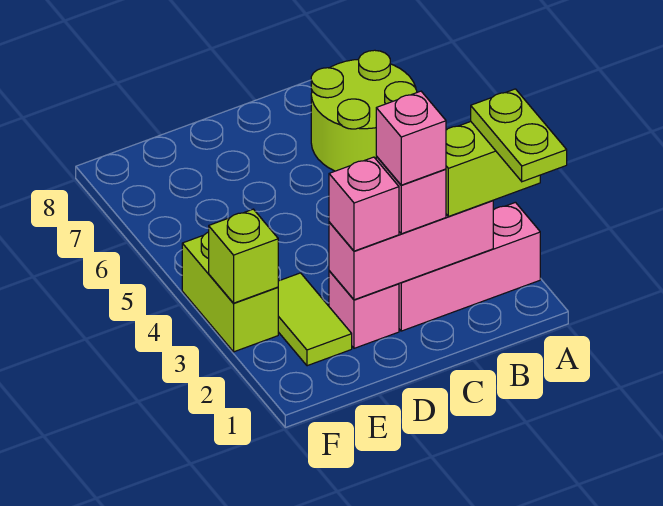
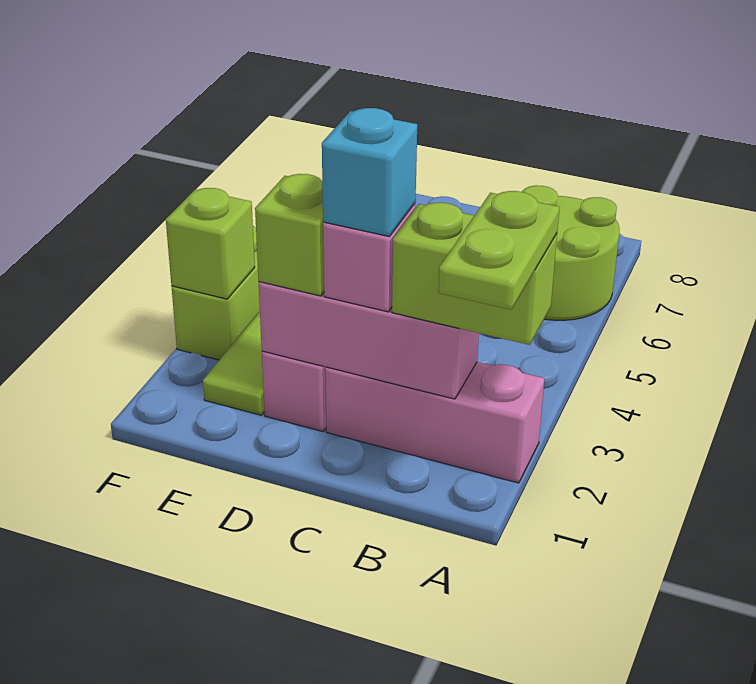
pink 1x1 brick [376,91,446,185] -> cyan 1x1 brick [322,108,417,236]
pink 1x1 brick [329,157,399,251] -> lime 1x1 brick [255,174,324,296]

